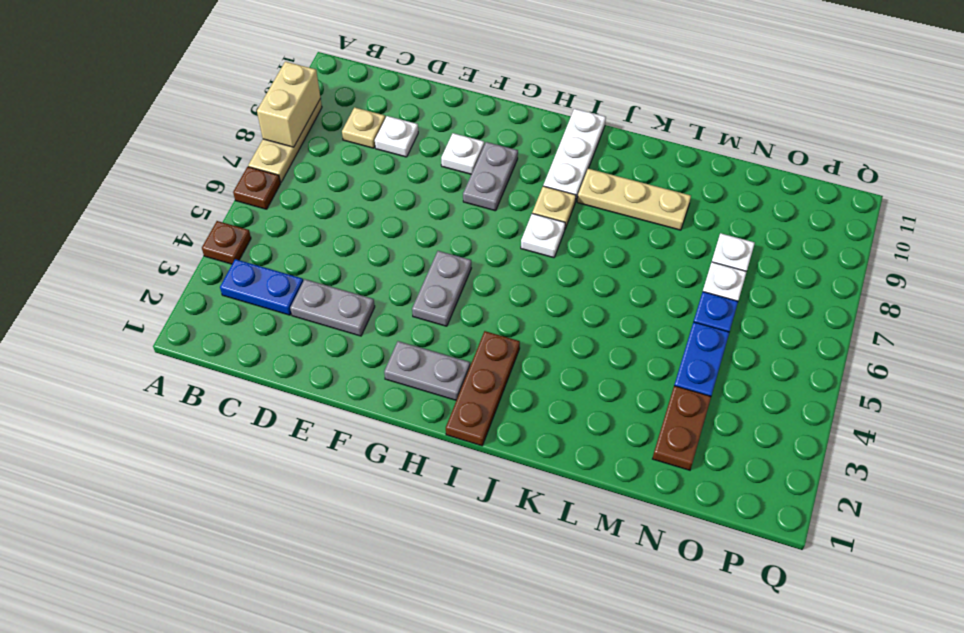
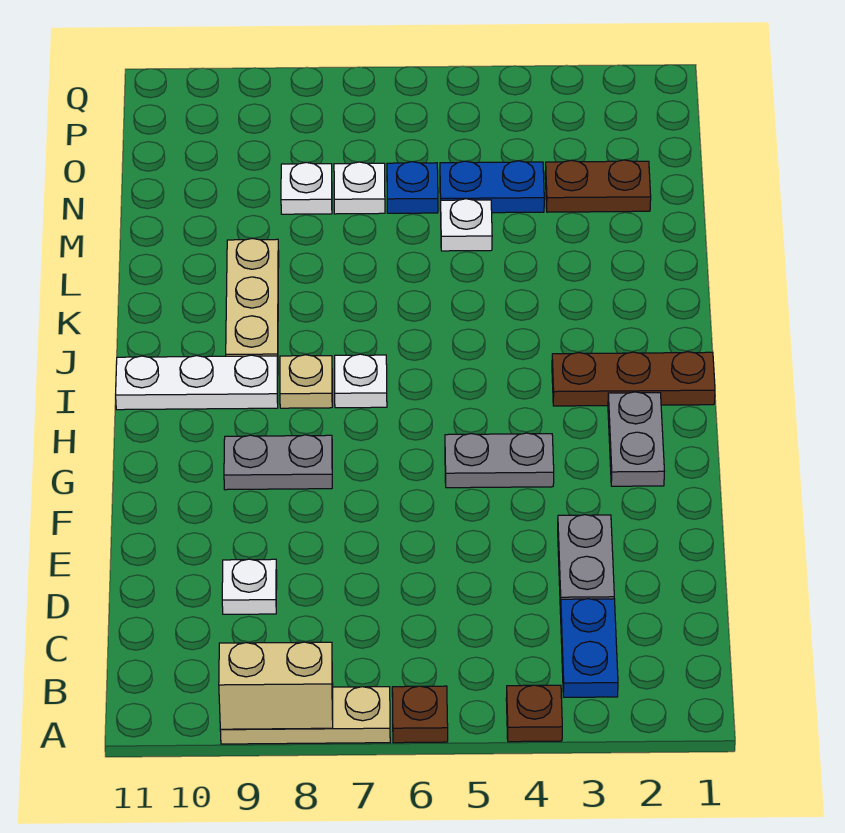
tan 1x1 plate [342,107,385,148] -> none
white 1x1 plate [441,133,484,174] -> white 1x1 plate moved to [441,199,492,251]

